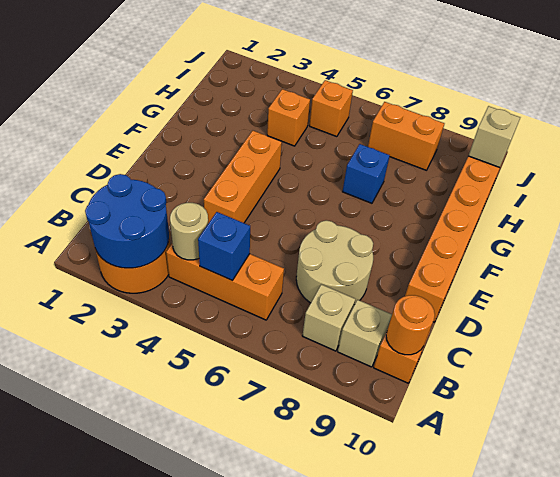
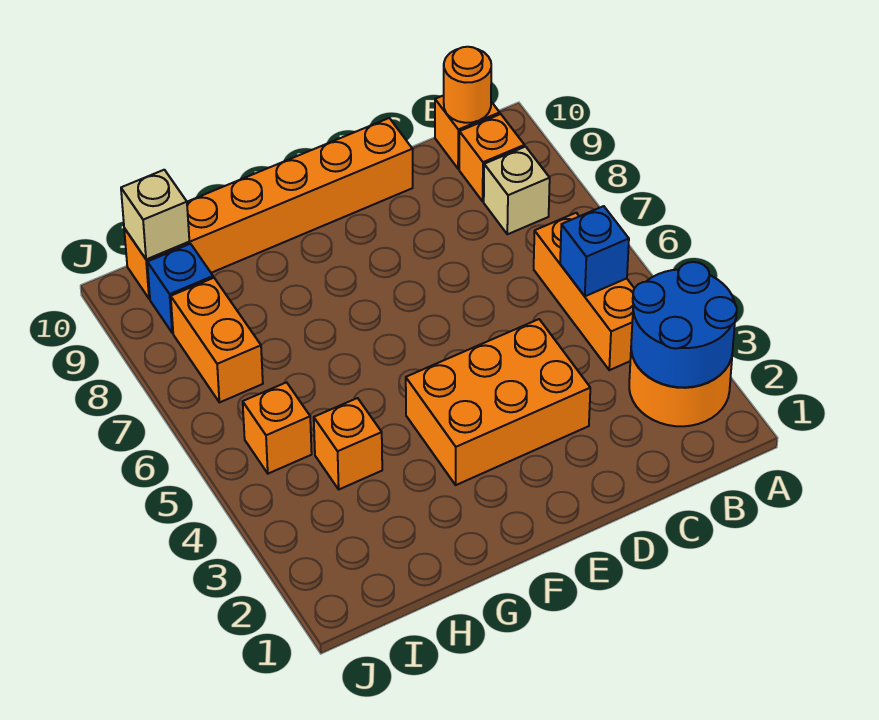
tan 1x1 round brick [170,203,208,260] -> none
tan 1x1 brick [338,300,392,367] -> orange 1x1 brick [459,114,525,201]
tan 2x2 round brick [296,220,373,305] -> none
orange 1x3 brick [204,131,282,223] -> orange 2x3 brick [406,319,590,485]
blue 1x1 brick [343,144,390,203] -> blue 1x1 brick moved to [147,244,213,333]

